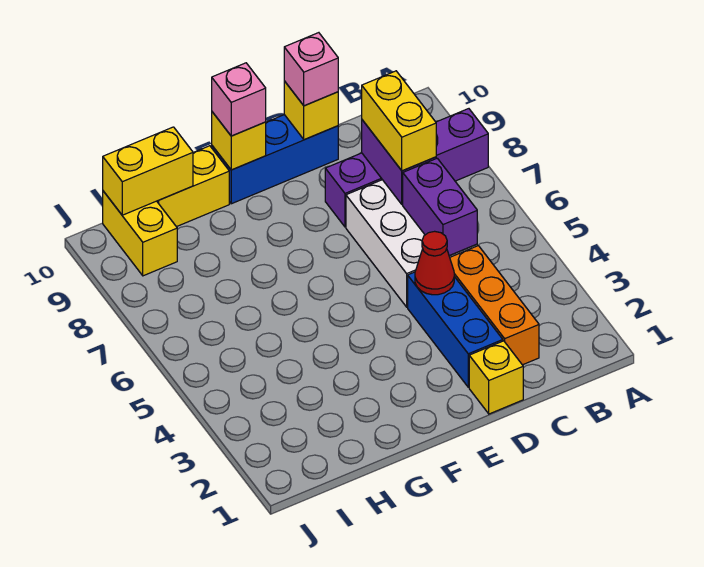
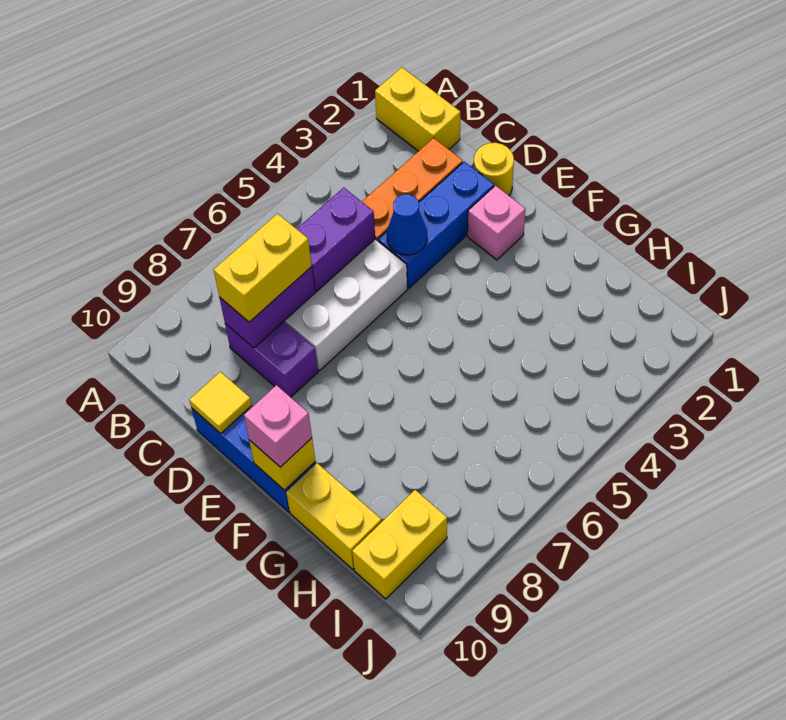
purple 1x4 brick [325,109,488,227] -> purple 1x2 brick [225,322,318,397]
yellow 1x1 brick [469,341,523,414] -> yellow 1x1 round brick [474,143,514,195]
red 1x1 cone [415,231,454,295] -> blue 1x1 cone [387,194,427,255]
yellow 1x1 brick [284,81,338,139] -> yellow 1x1 tile [189,372,252,433]
pink 1x1 brick [284,33,338,106] -> pink 1x1 brick moved to [468,186,525,260]
yellow 1x2 brick [103,127,193,215] -> yellow 1x2 brick moved to [375,67,460,151]

